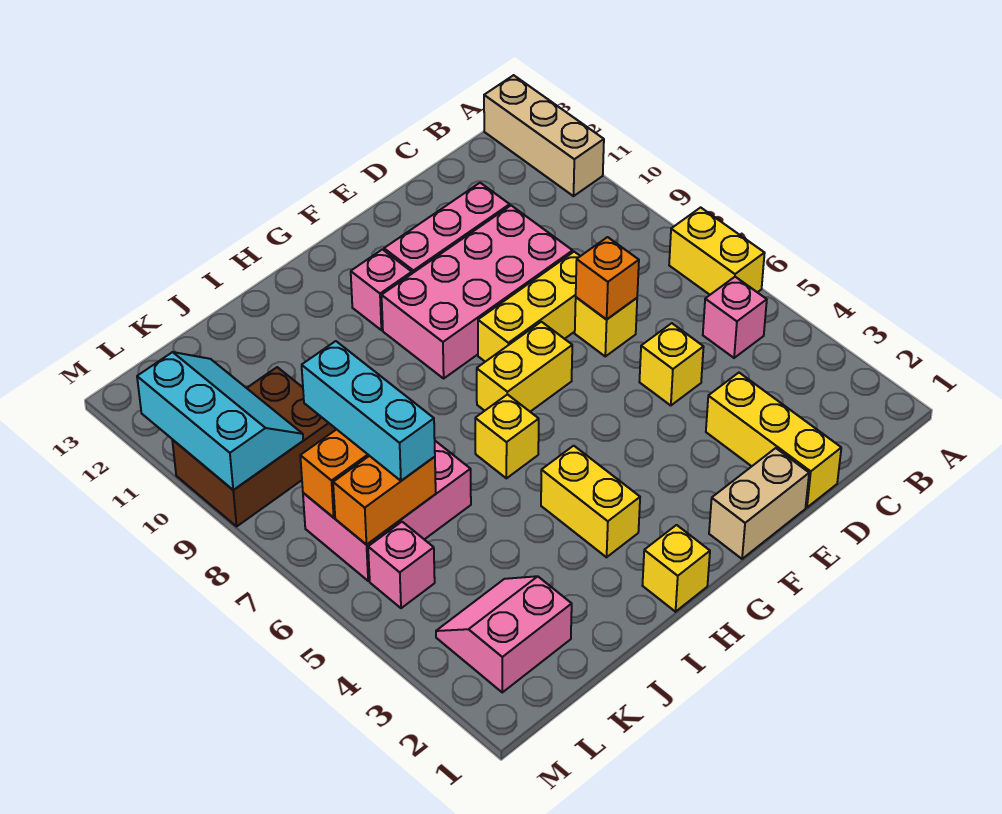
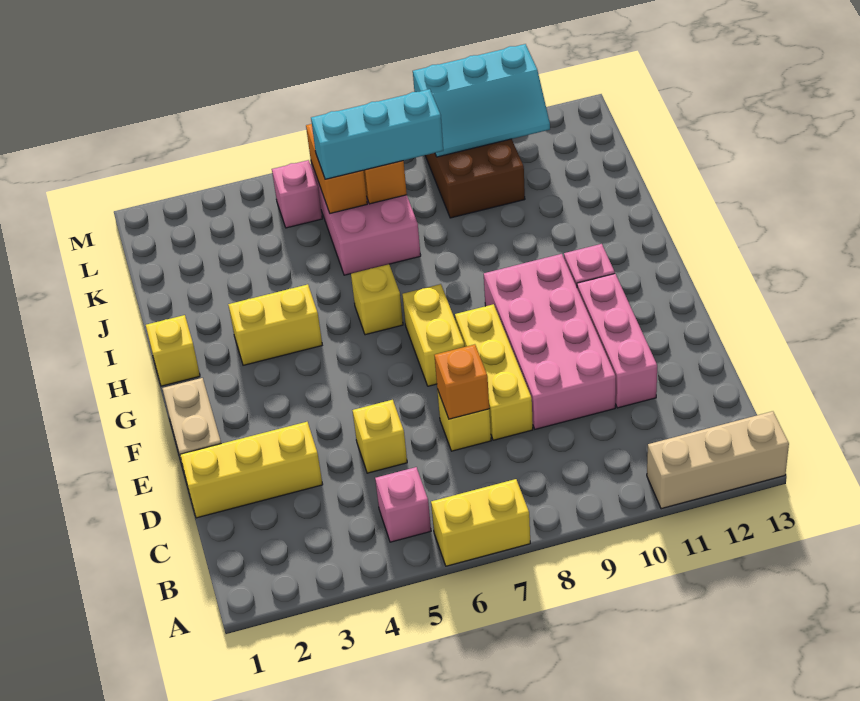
pink 2x2 slope [436,576,572,692] -> none

